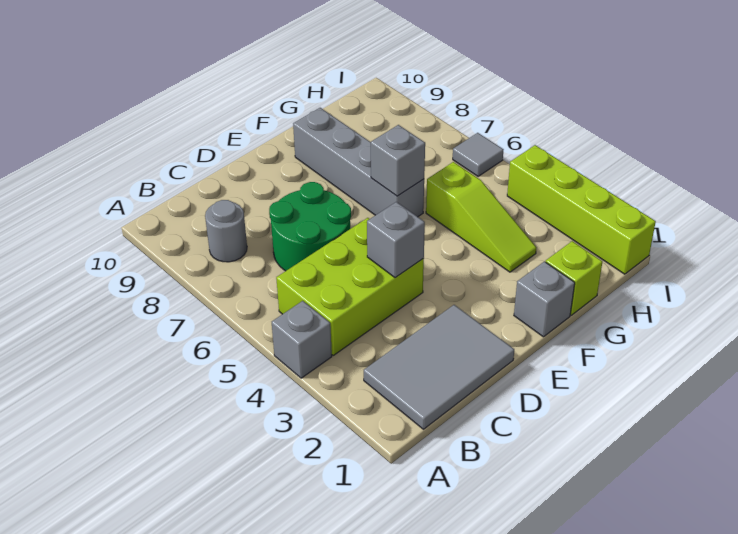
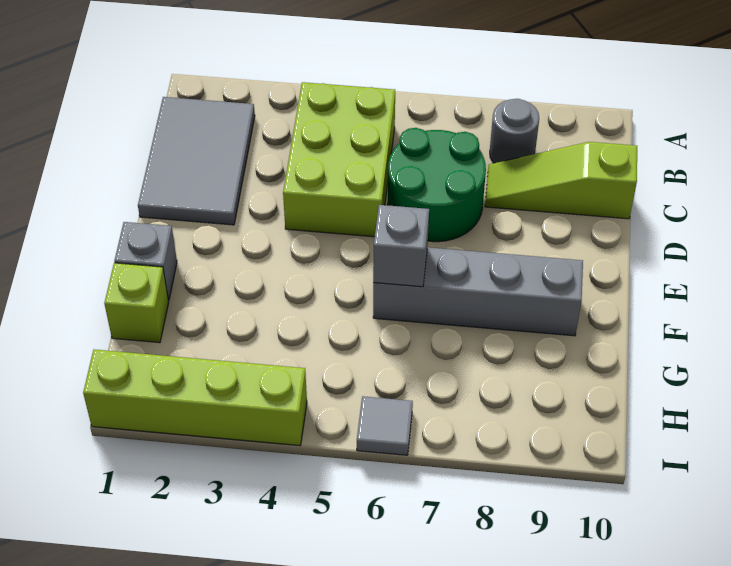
grey 1x1 brick [272,301,332,378] -> none
grey 1x1 brick [367,202,425,278] -> none
lime 1x3 slope [426,162,536,272] -> lime 1x3 slope moved to [485,142,637,219]

